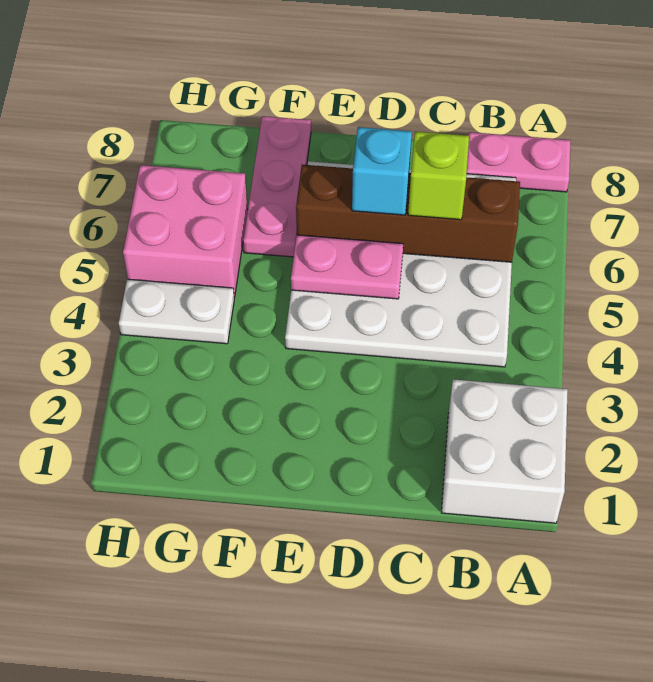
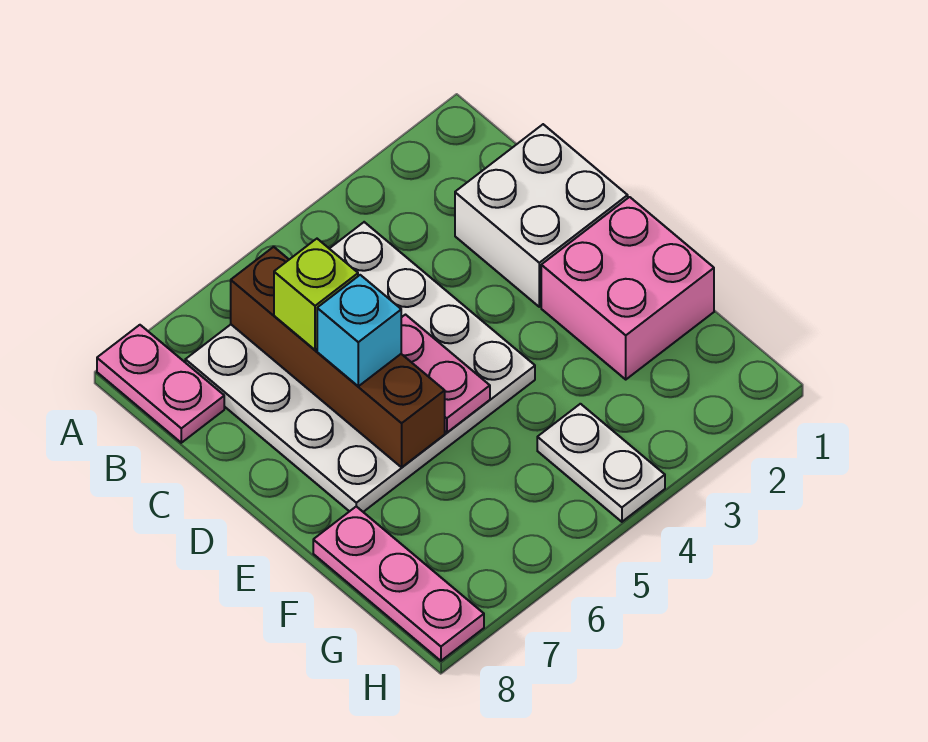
white 2x2 brick [441,379,568,523] -> white 2x2 brick moved to [455,124,628,307]
pink 1x3 plate [243,116,311,257] -> pink 1x3 plate turned to [313,506,484,661]
pink 2x2 brick [123,165,248,297] -> pink 2x2 brick moved to [541,197,714,379]

